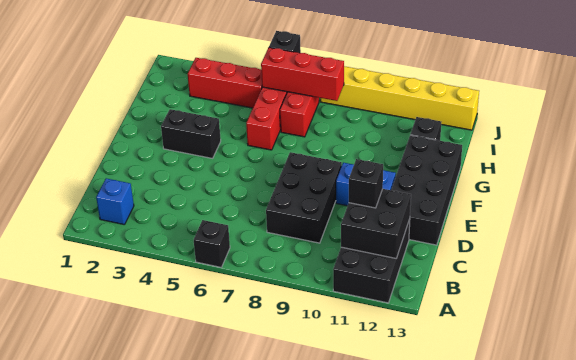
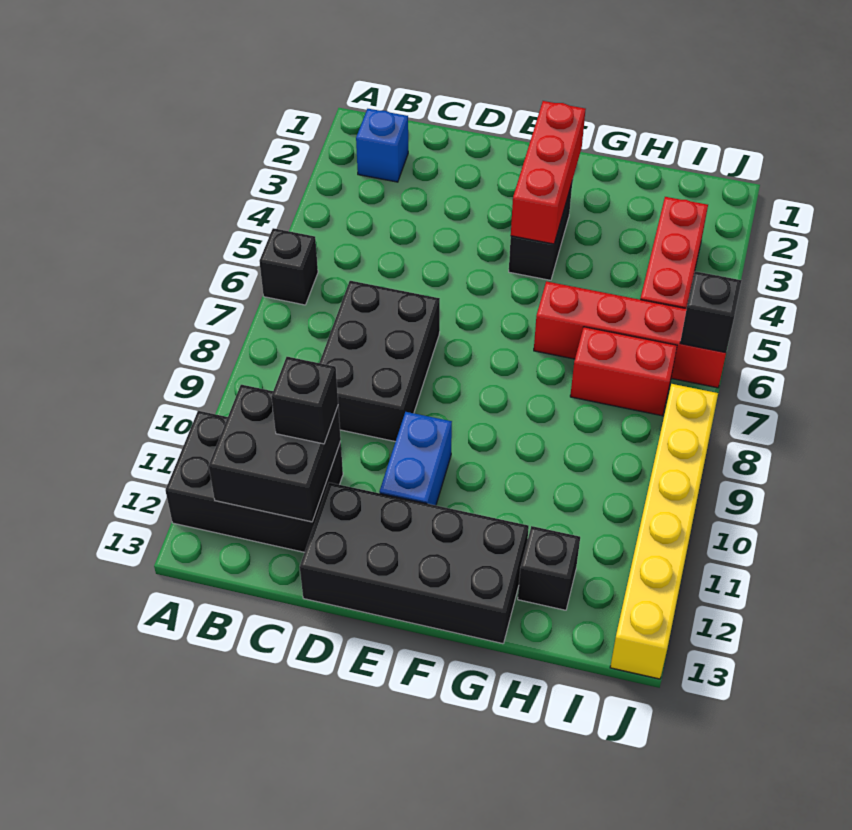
black 2x3 brick [266,152,342,243] -> black 2x3 brick turned to [319,281,440,442]
red 1x3 brick [261,48,344,101] -> red 1x3 brick moved to [511,101,586,244]

